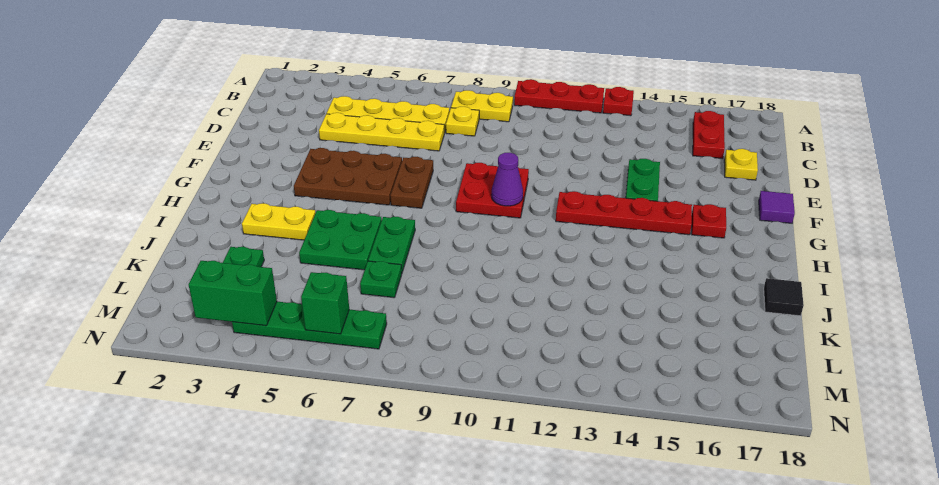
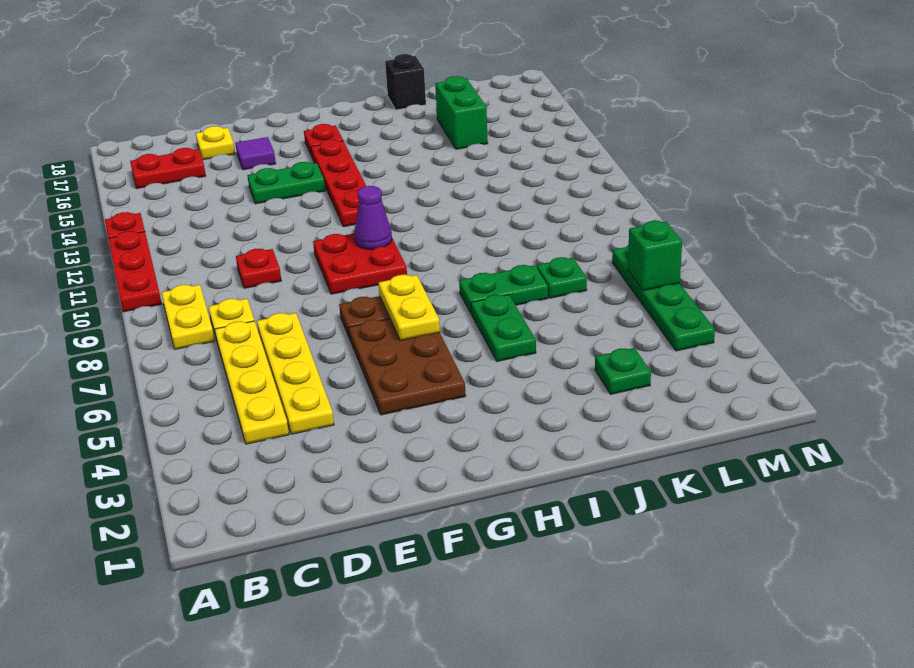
none -> red 1x1 plate [236,249,281,288]
purple 1x1 tile [759,191,795,223] -> purple 1x1 tile moved to [236,137,276,170]
yellow 1x2 plate [242,203,316,240] -> yellow 1x2 plate moved to [379,275,440,341]
green 2x2 plate [299,210,382,270] -> green 1x2 plate [471,295,536,361]
black 1x1 tile [764,278,804,316] -> black 1x1 brick [385,54,426,110]
green 1x2 brick [188,261,277,326] -> green 1x2 brick moved to [435,76,488,149]

